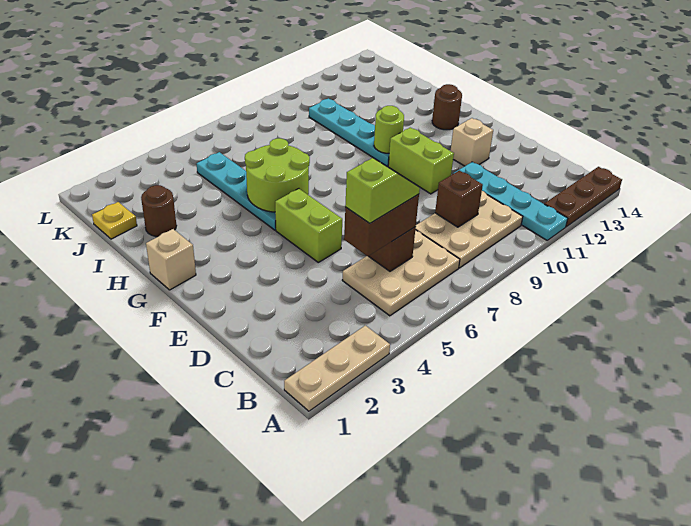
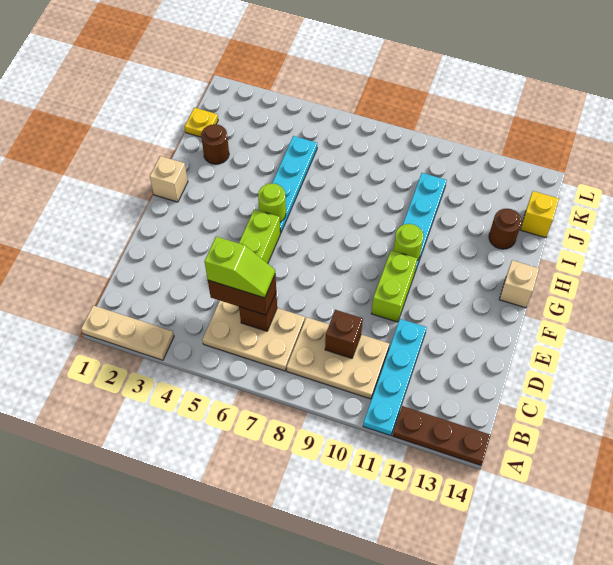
tan 1x1 brick [451,118,493,166] -> tan 1x1 brick moved to [499,260,539,308]
lime 2x2 round brick [245,138,310,212] -> lime 1x1 round brick [258,183,286,222]
brown 1x1 round brick [432,84,462,130] -> brown 1x1 round brick moved to [489,209,522,249]
none -> yellow 1x1 brick [520,191,559,238]

